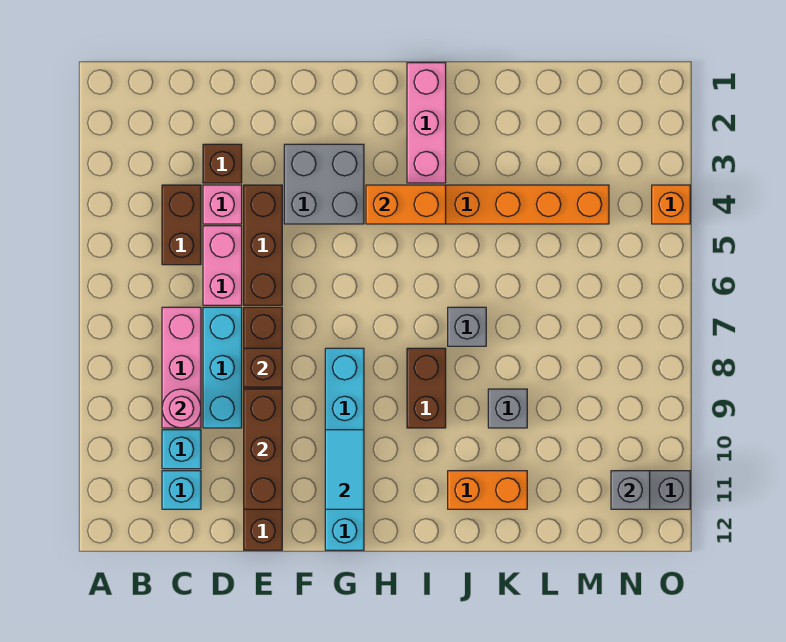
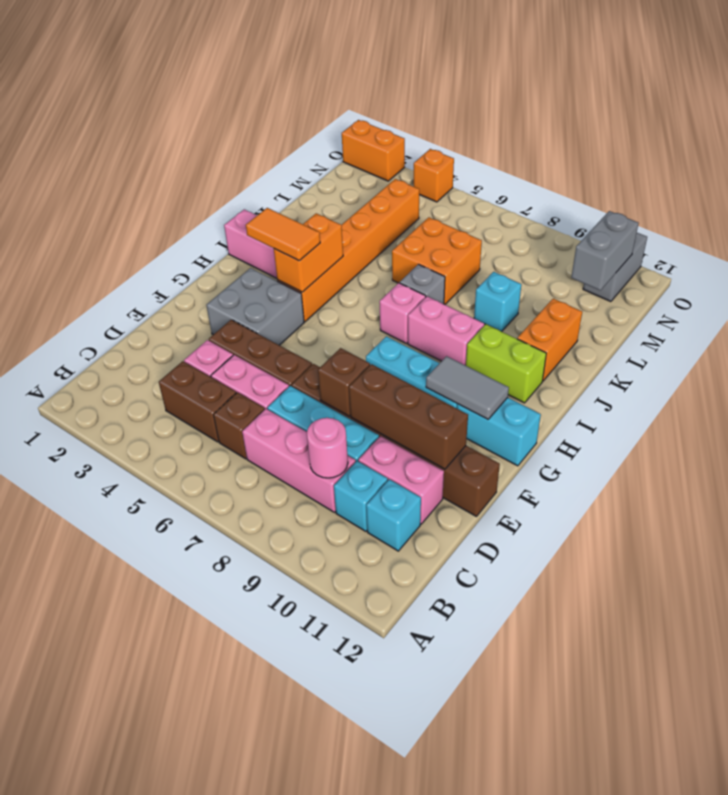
brown 1x1 brick [203,144,242,183] -> brown 1x1 brick moved to [214,393,265,459]
none -> pink 1x2 brick [358,436,444,524]
cyan 1x2 tile [325,430,364,509] -> grey 1x2 tile [426,356,509,419]
none -> orange 1x2 tile [246,208,320,261]
none -> pink 1x1 brick [380,283,426,343]
brown 1x2 brick [407,348,446,428] -> pink 1x2 brick [408,296,484,366]
none -> lime 1x2 brick [466,324,546,403]
none -> orange 2x2 brick [392,217,482,304]
grey 1x1 brick [488,389,527,428] -> cyan 1x1 brick [474,272,521,332]
grey 1x1 brick [611,471,650,509] -> grey 1x2 brick [571,211,639,290]
none -> orange 1x2 brick [342,120,405,181]

